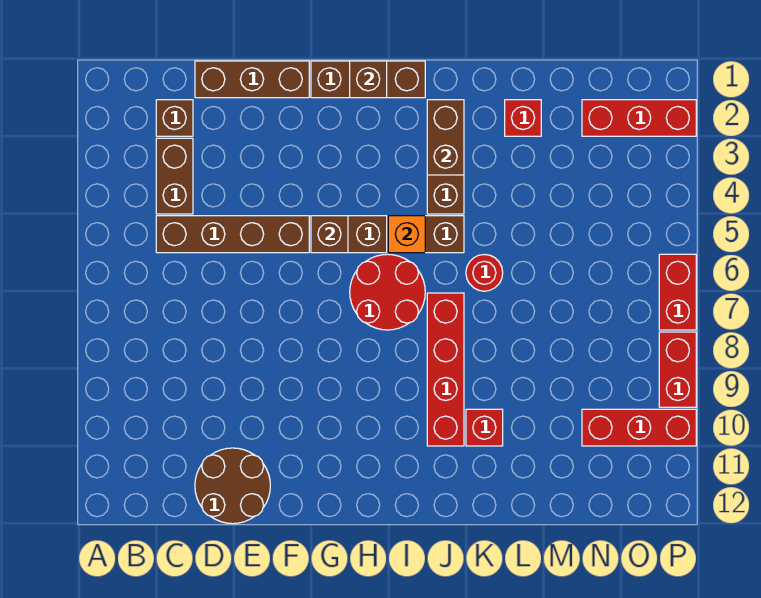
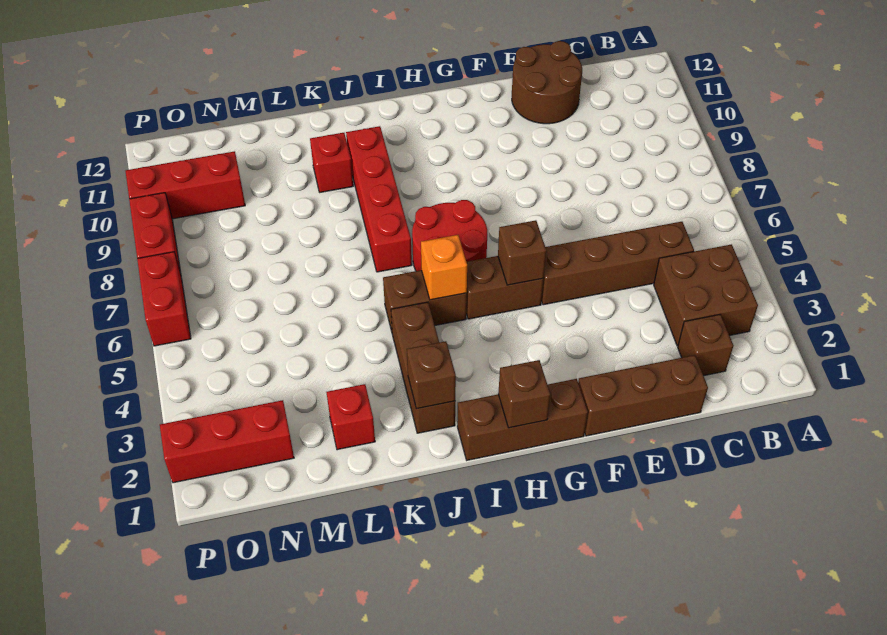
brown 1x2 brick [156,138,193,214] -> brown 2x2 brick [654,244,758,346]
brown 1x2 brick [427,100,464,175] -> brown 1x1 brick [407,341,456,409]
red 1x1 round brick [466,254,503,291] -> none

